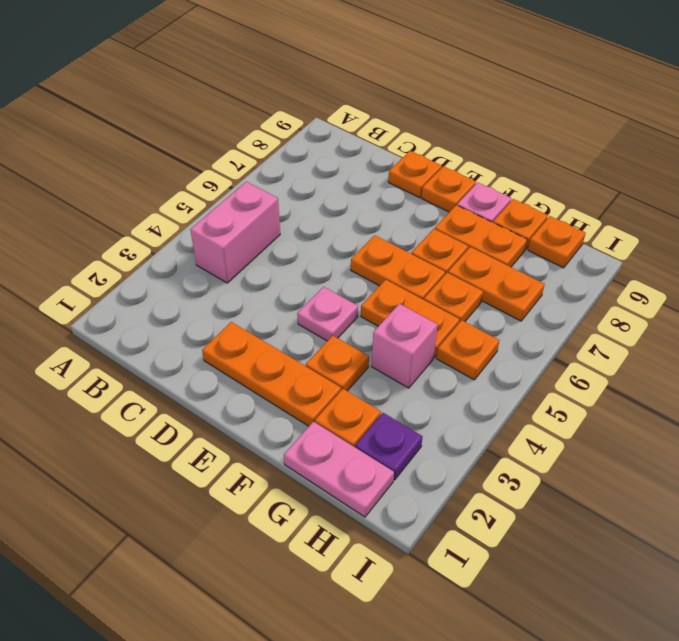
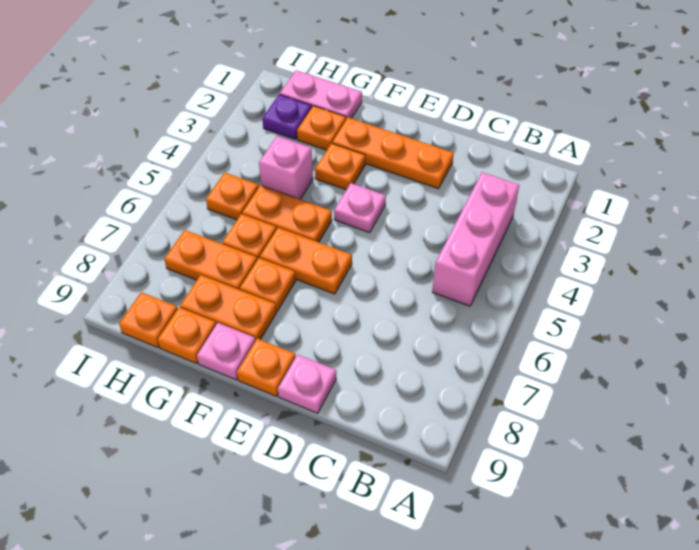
pink 1x2 brick [190,182,280,283] -> pink 1x3 brick [432,172,519,306]
orange 1x1 plate [388,151,442,198] -> pink 1x1 plate [278,354,336,413]

